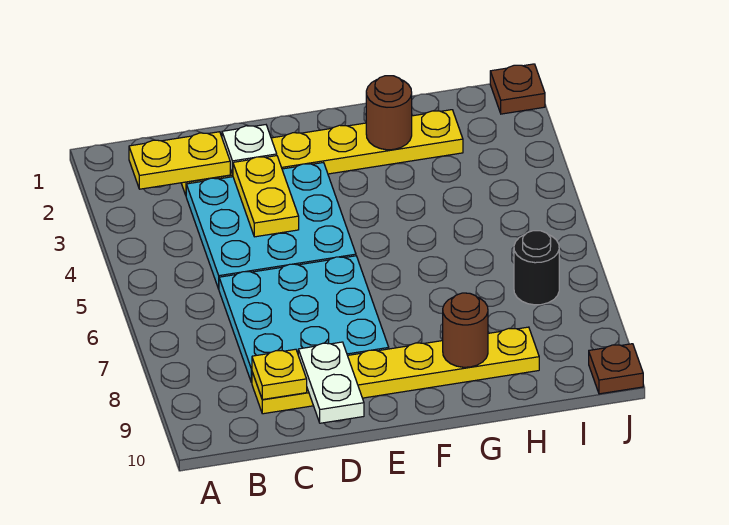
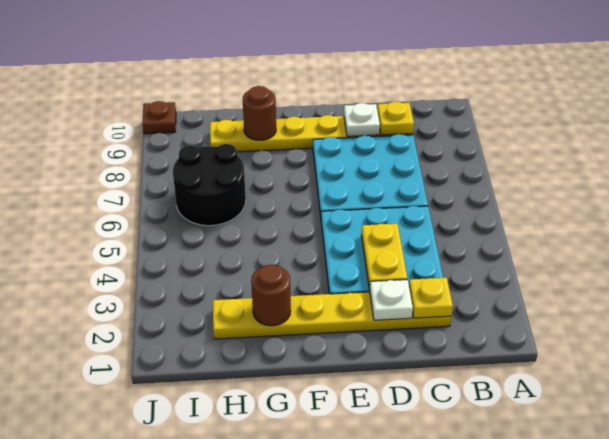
yellow 1x2 plate [129,132,230,189] -> yellow 1x1 plate [409,278,453,318]
white 1x2 plate [298,342,364,423] -> white 1x1 plate [344,103,380,136]
black 1x1 round brick [514,231,559,305] -> black 2x2 round brick [173,144,246,226]
brown 1x1 plate [490,64,545,114] -> none

